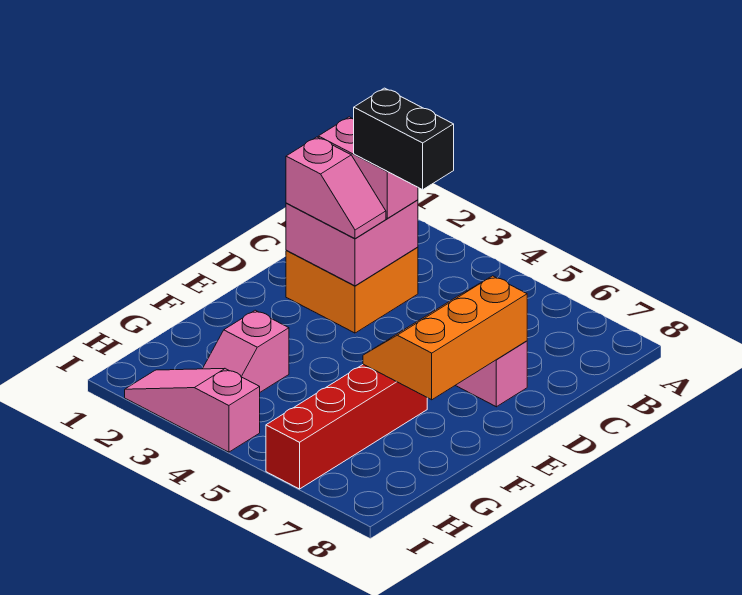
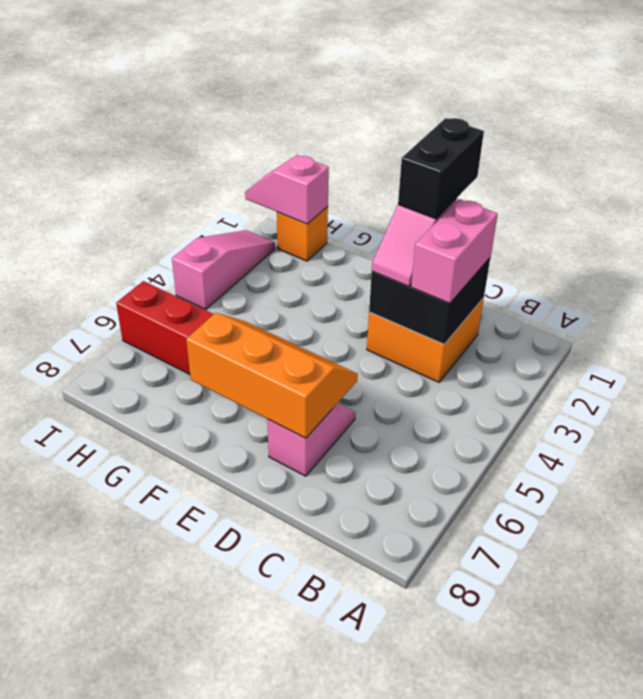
pink 2x2 brick [286,200,418,286] -> black 2x2 brick [369,258,490,344]
black 1x2 brick [354,88,454,190] -> black 1x2 brick moved to [398,118,484,219]
pink 1x2 slope [203,310,289,392] -> pink 1x2 slope moved to [245,155,329,224]
none -> orange 1x1 brick [277,206,328,261]

